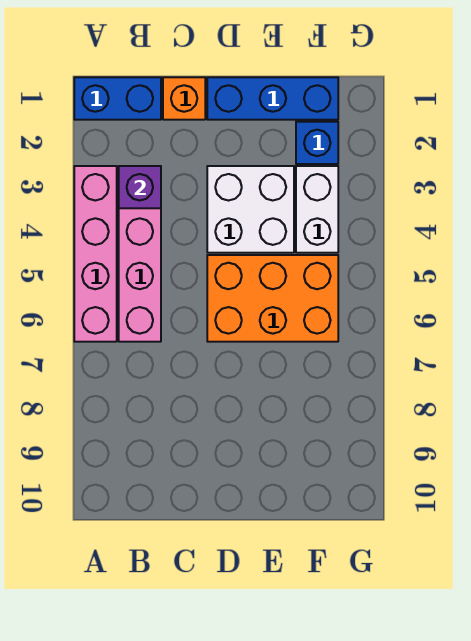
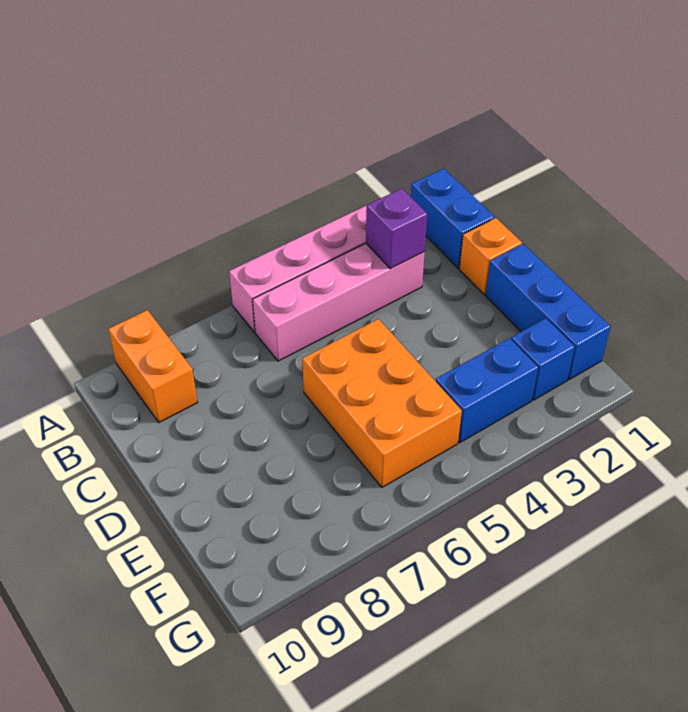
none -> orange 1x2 brick [109,310,197,422]
white 2x2 brick [207,166,294,253] -> none
white 1x2 brick [296,166,338,253] -> blue 1x2 brick [436,338,538,442]

